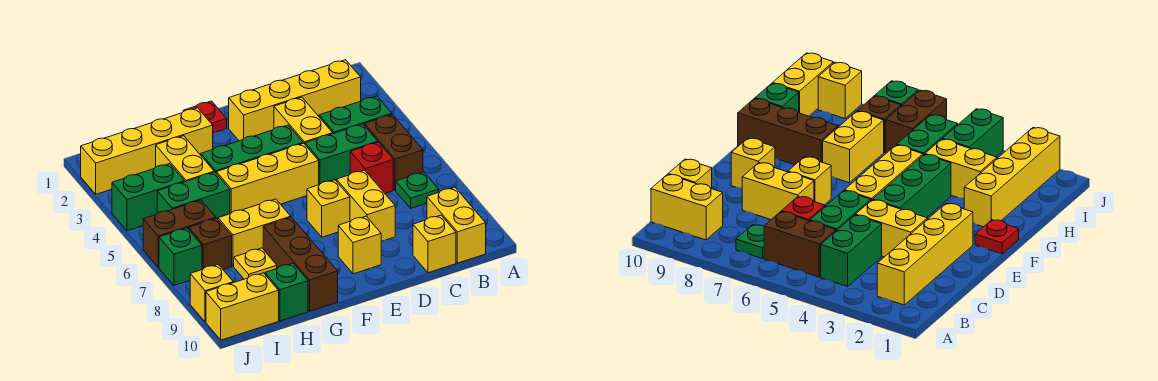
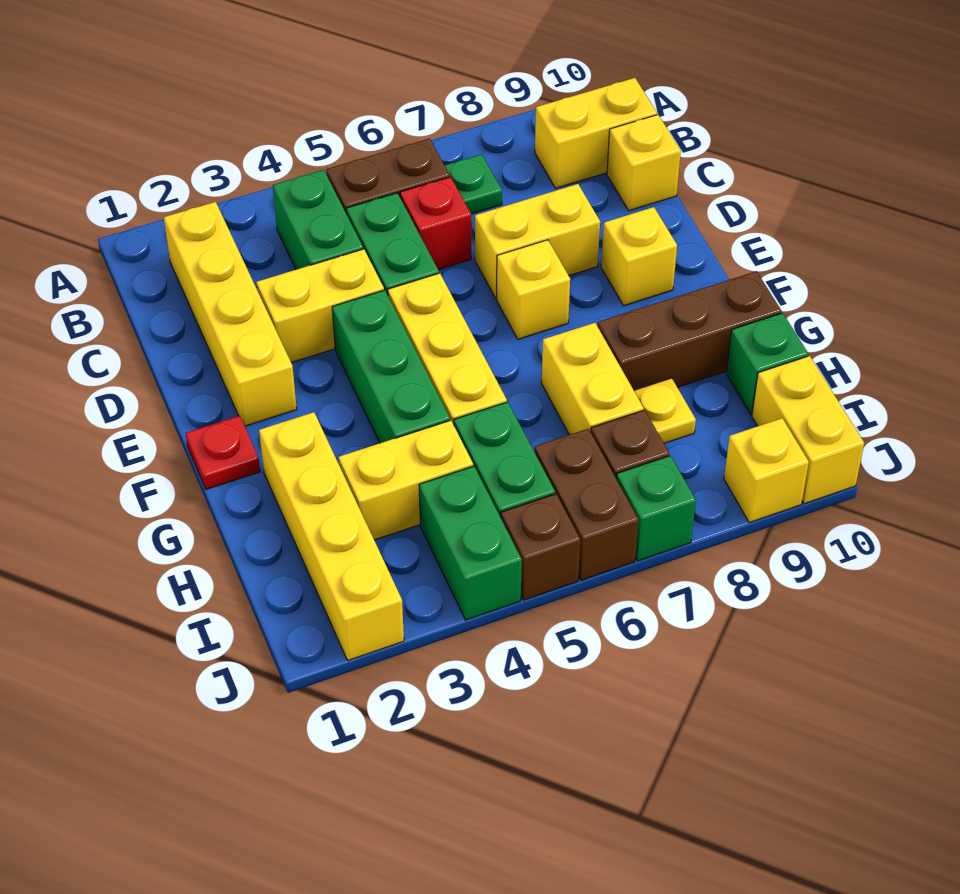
none -> brown 1x1 brick [501,494,580,600]

